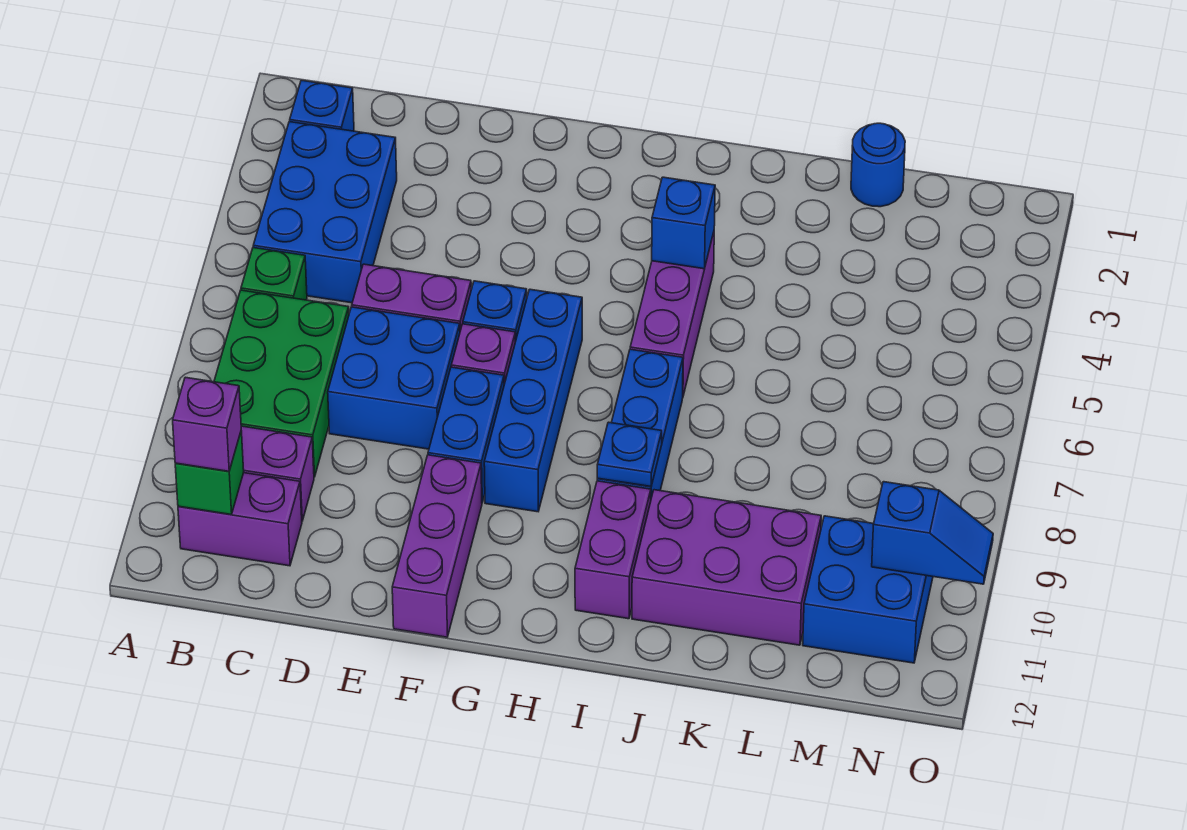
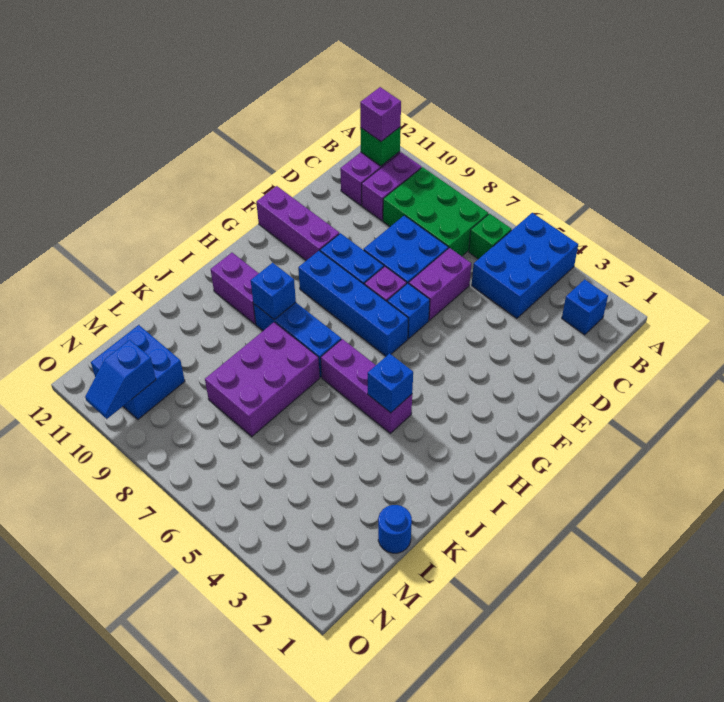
blue 2x3 brick [253,122,397,303] -> blue 2x3 brick turned to [471,213,578,318]
blue 1x1 plate [597,422,662,487] -> blue 1x1 brick [251,263,296,319]
purple 2x3 brick [632,490,821,645] -> purple 2x3 brick moved to [205,322,320,437]

